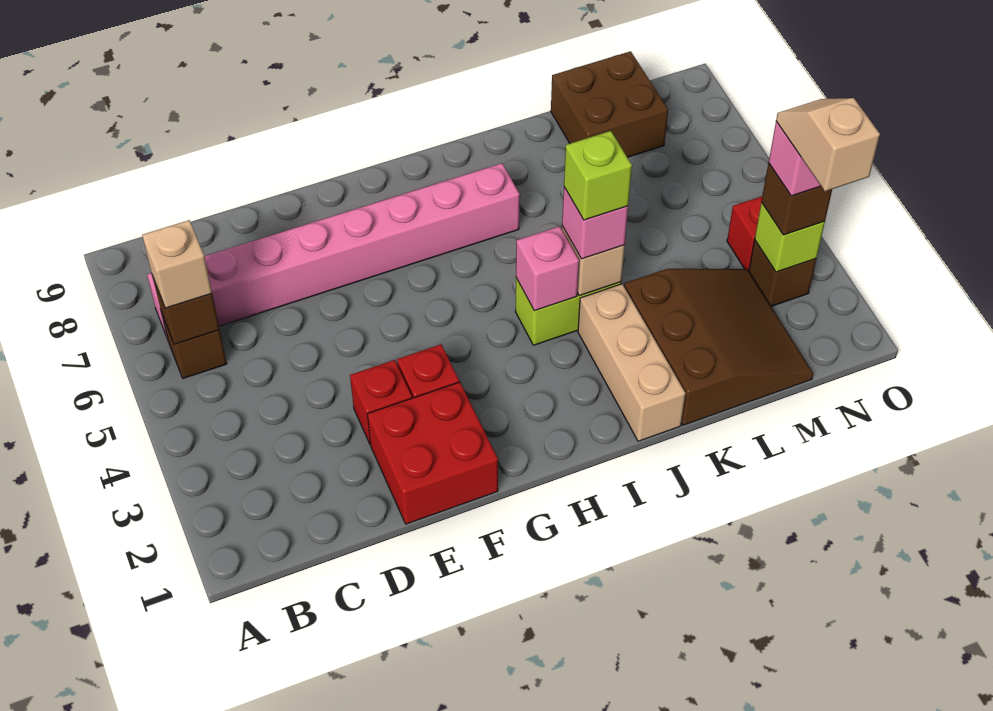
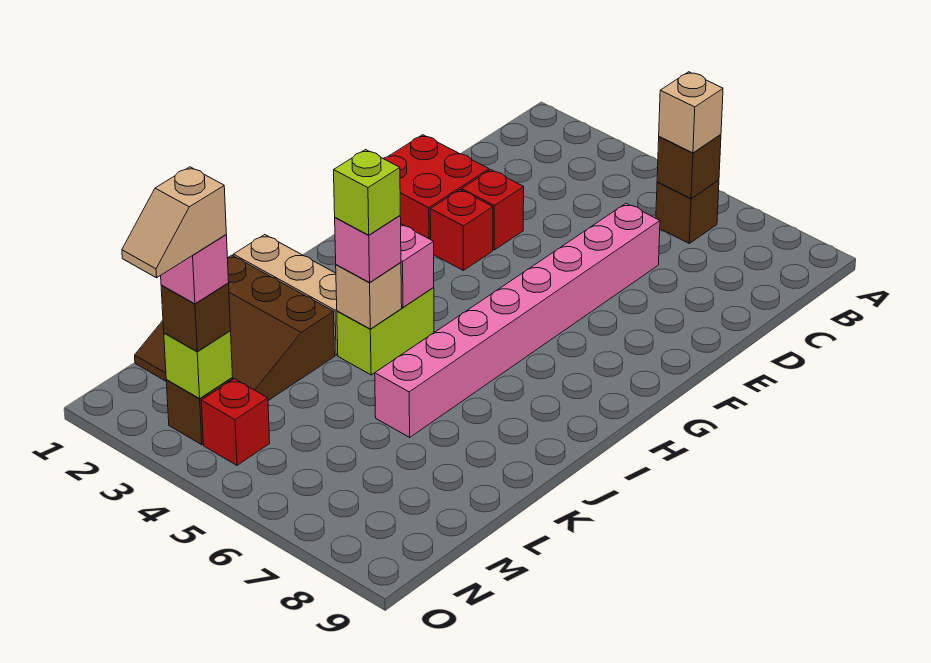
pink 1x8 brick [147,163,520,342] -> pink 1x8 brick moved to [375,203,660,437]
brown 2x2 brick [551,51,668,157] -> none
tan 1x2 slope [776,98,880,191] -> tan 1x2 slope turned to [122,167,226,278]

